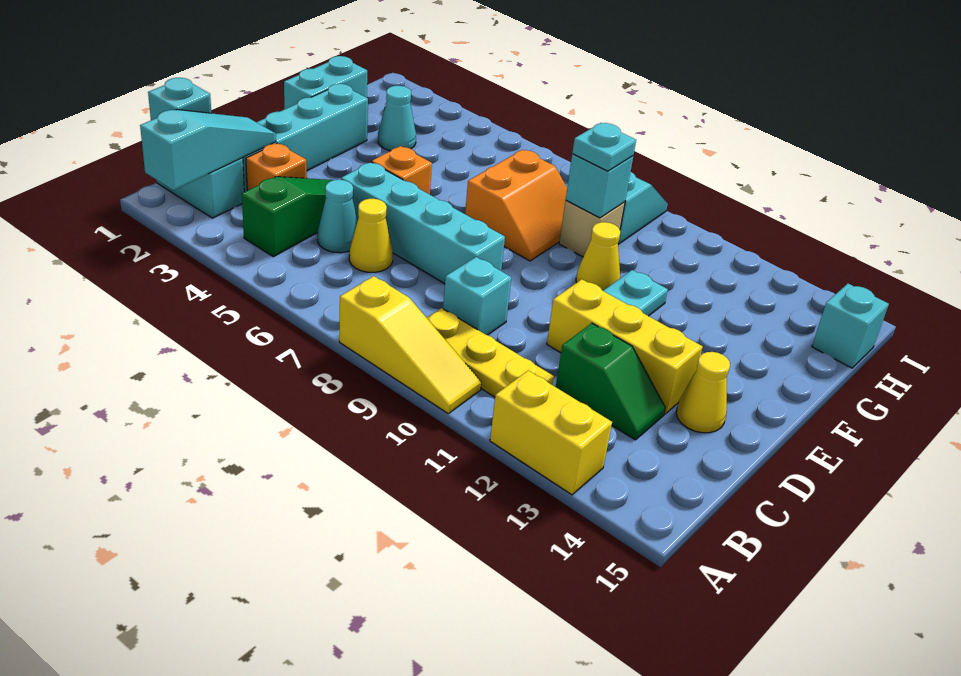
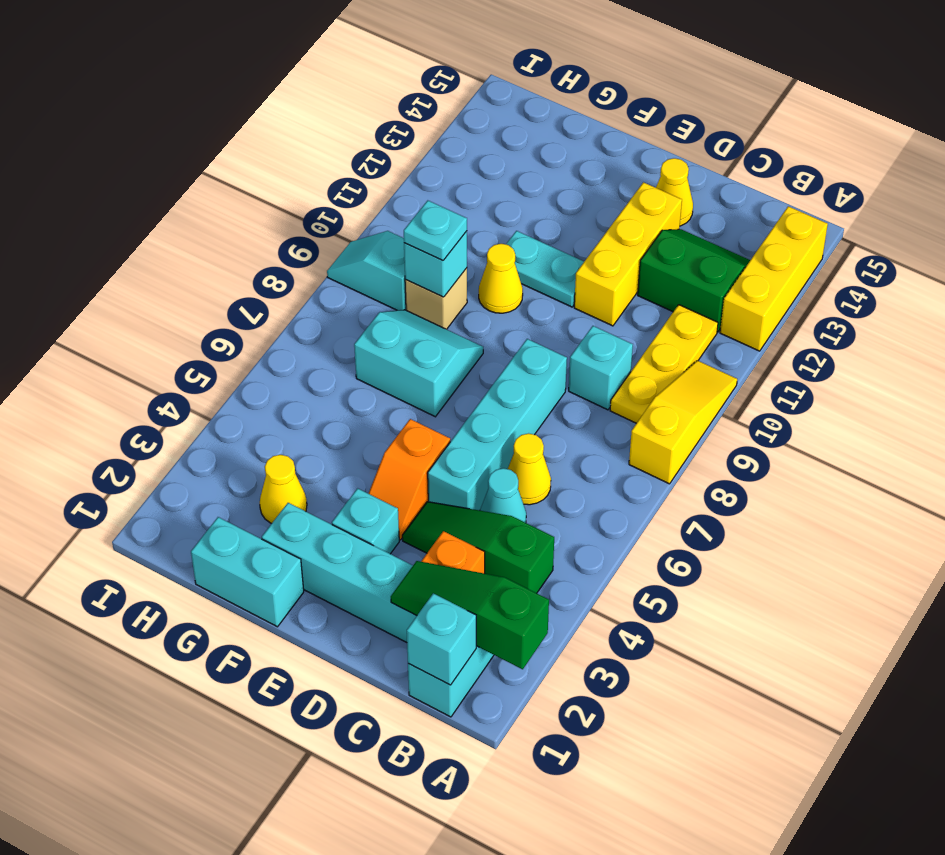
cyan 1x3 slope [140,110,276,190] -> green 1x3 slope [391,561,549,669]
yellow 1x2 brick [490,371,612,495] -> yellow 1x3 brick [720,206,828,351]
green 1x2 slope [556,323,665,440] -> green 2x2 slope [638,229,750,332]
orange 2x2 slope [465,150,567,261] -> cyan 2x2 slope [354,310,483,417]
cyan 1x1 cone [378,86,416,151] -> yellow 1x1 cone [260,455,307,523]
cyan 1x1 brick [812,284,889,368] -> cyan 1x1 brick moved to [332,488,399,554]

